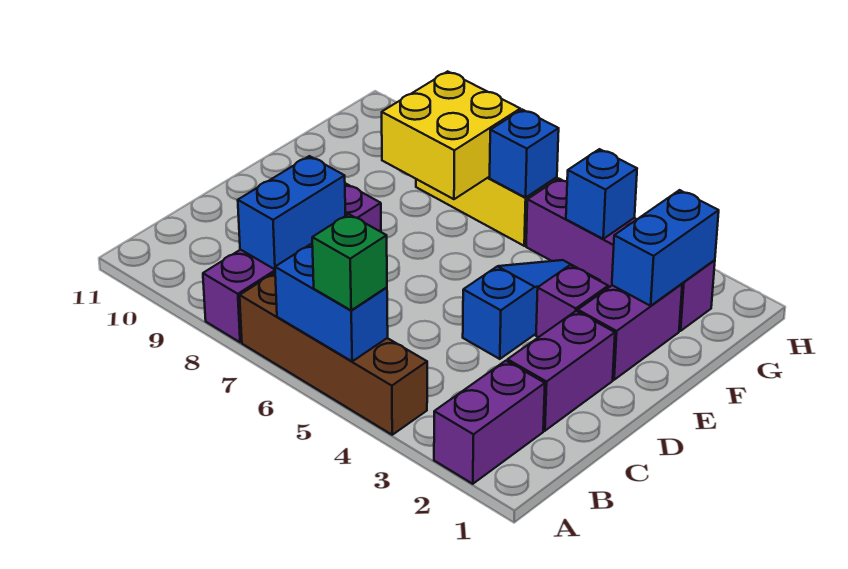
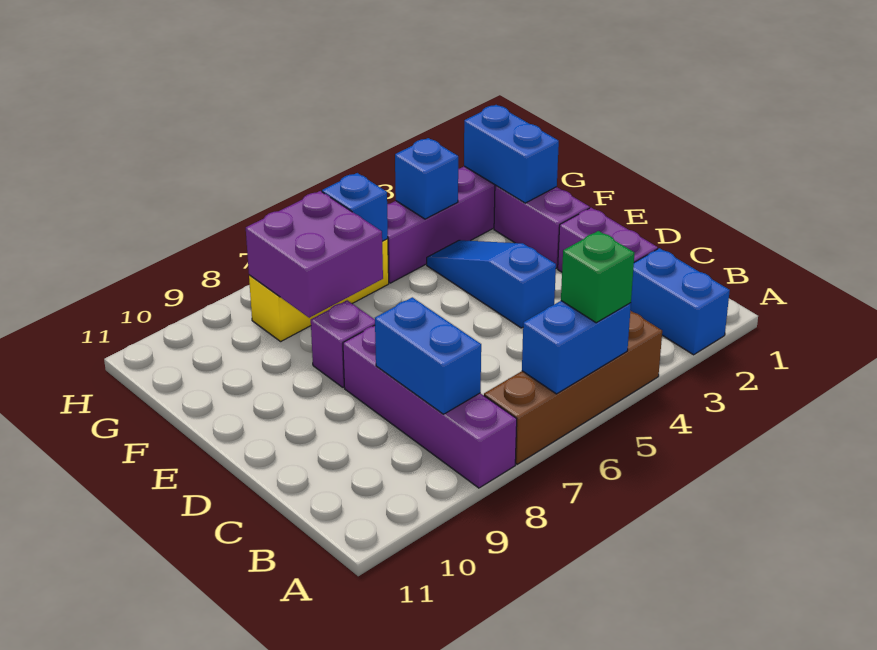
purple 1x2 brick [434,361,545,484] -> blue 1x2 brick [630,248,730,355]
purple 1x1 brick [536,265,608,337] -> purple 1x1 brick moved to [311,300,375,388]
yellow 2x2 brick [382,71,520,199] -> purple 2x2 brick [246,191,383,318]

